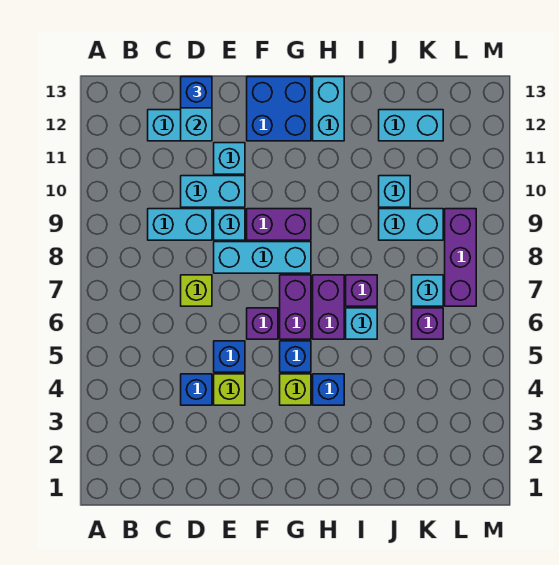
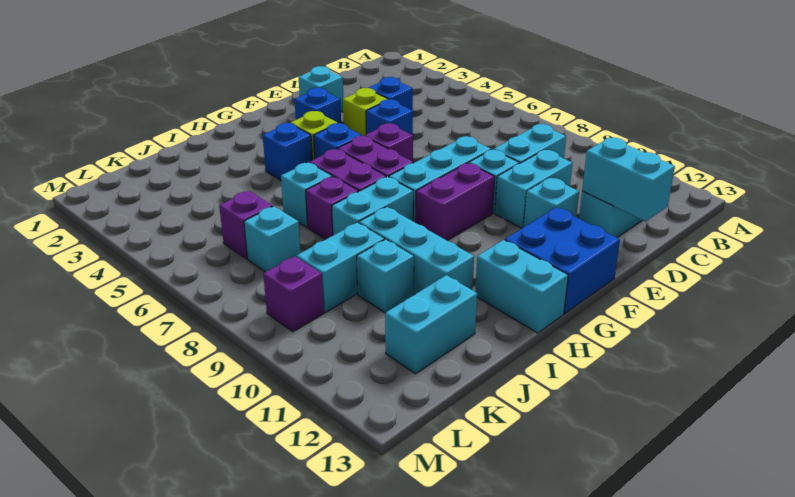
lime 1x1 brick [181,275,212,306] -> none
blue 1x1 brick [181,77,212,108] -> blue 1x1 brick moved to [295,88,341,123]
none -> cyan 1x1 brick [299,66,343,112]
none -> cyan 1x2 brick [332,177,413,235]
none -> cyan 1x3 brick [359,207,474,295]
purple 1x3 brick [445,209,476,306] -> purple 1x1 brick [263,256,324,332]

